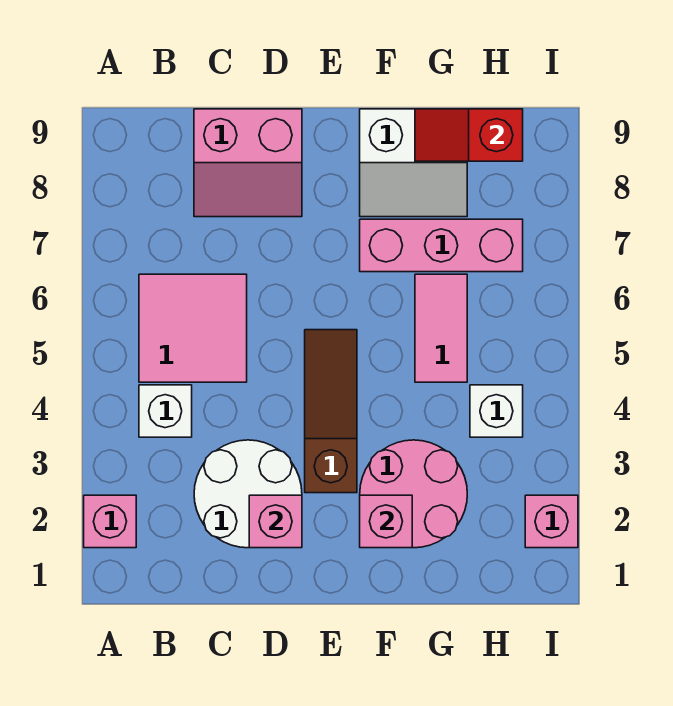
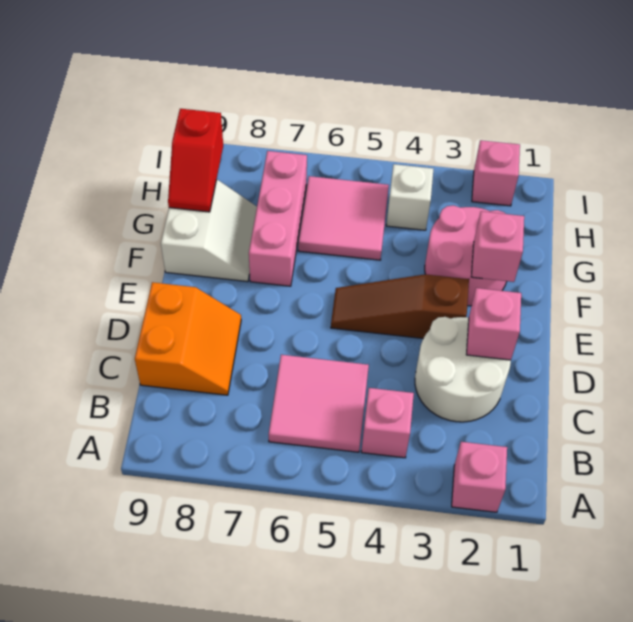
white 1x1 brick [139,385,192,437] -> pink 1x1 brick [361,388,414,458]
pink 2x2 slope [194,109,302,217] -> orange 2x2 slope [135,282,241,395]
pink 1x2 tile [415,274,467,382] -> pink 2x2 tile [298,176,389,260]

